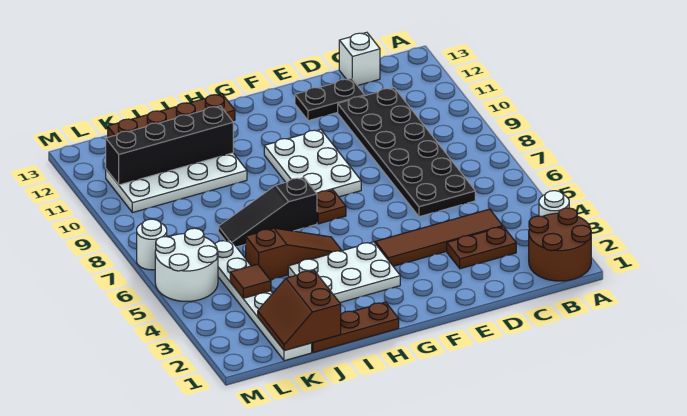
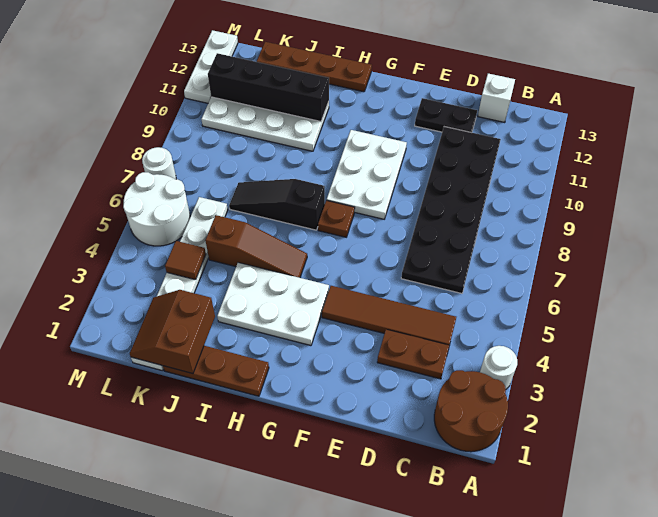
none -> white 1x3 plate [184,30,238,103]

